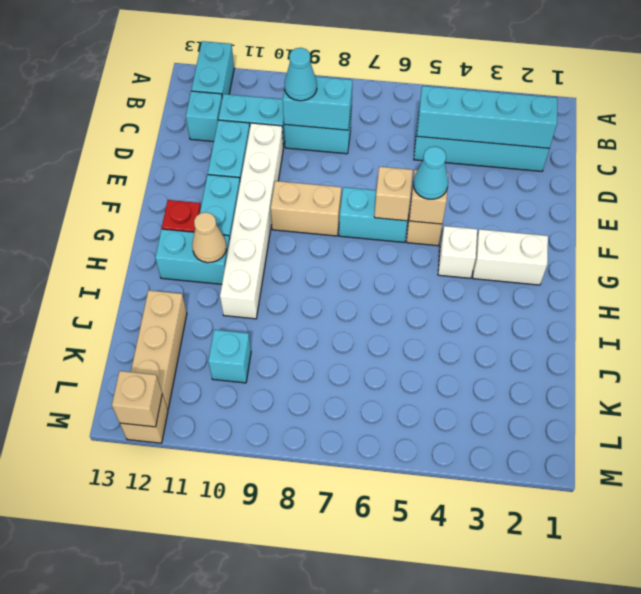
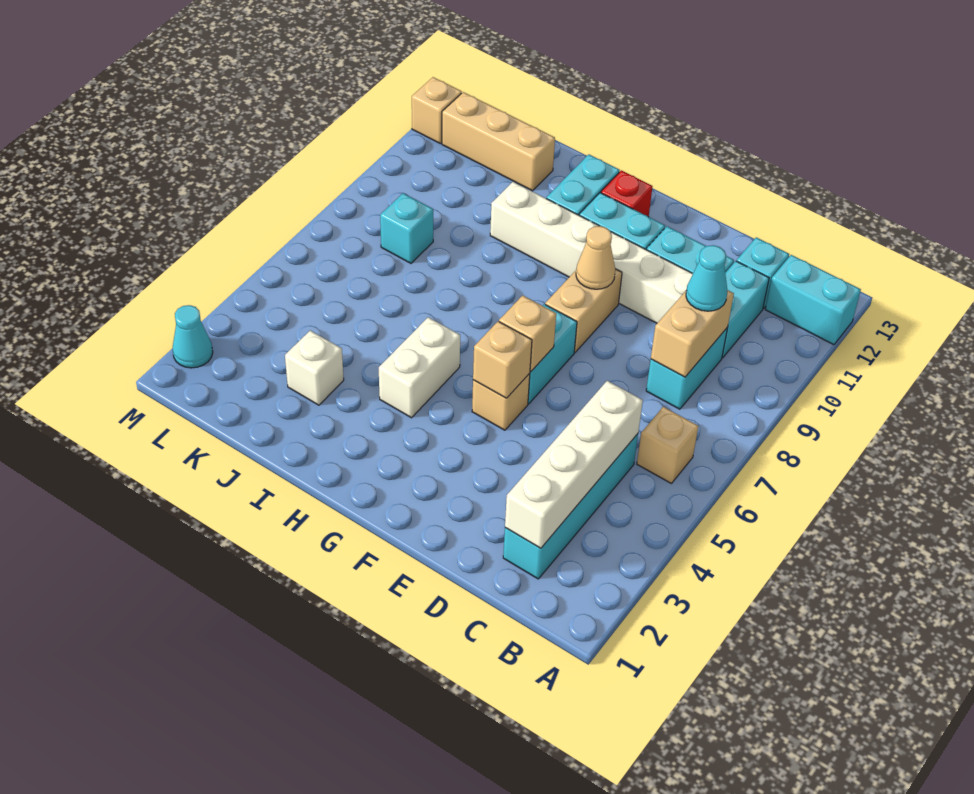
cyan 1x4 brick [417,86,557,148] -> white 1x4 brick [505,381,643,548]
cyan 1x2 brick [283,77,352,130] -> tan 1x2 brick [651,290,734,377]
cyan 1x1 cone [413,146,448,199] -> cyan 1x1 cone moved to [173,305,213,368]
white 1x2 brick [473,229,548,285] -> white 1x2 brick moved to [379,317,460,418]
white 1x1 brick [438,226,477,278] -> white 1x1 brick moved to [285,331,344,405]
tan 1x1 cone [192,212,226,263] -> tan 1x1 cone moved to [576,226,615,289]
cyan 1x1 brick [208,330,251,383] -> cyan 1x1 brick moved to [380,193,433,263]
tan 1x1 brick [112,371,162,427] -> tan 1x1 brick moved to [637,407,698,484]

